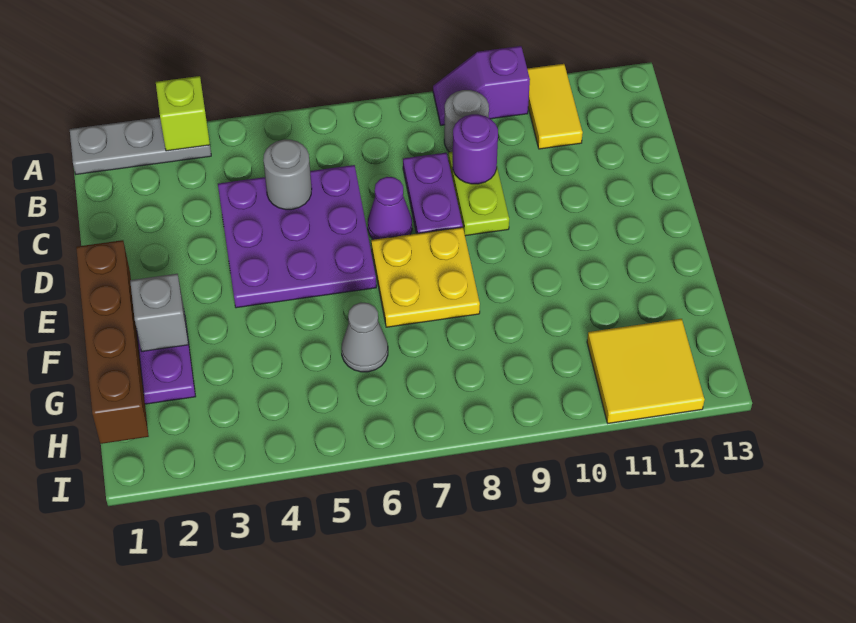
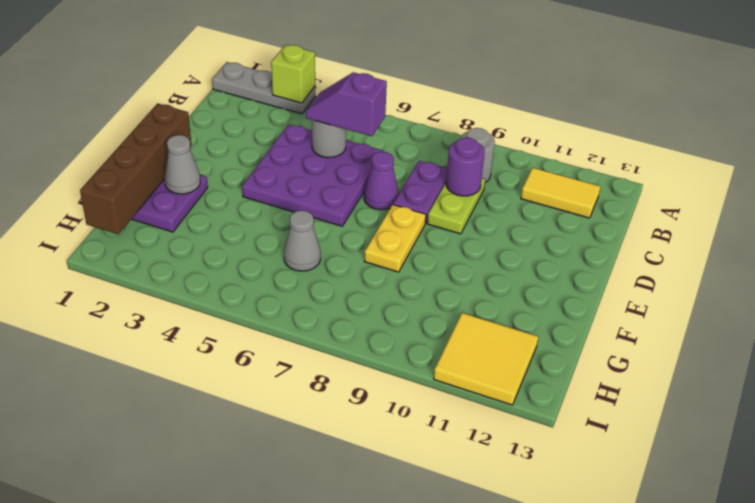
purple 1x2 slope [433,46,530,125] -> purple 1x2 slope moved to [306,72,387,136]
yellow 1x2 tile [527,64,583,149] -> yellow 1x2 tile turned to [521,168,601,218]
yellow 2x2 plate [371,227,480,327] -> yellow 1x2 plate [364,205,426,272]
grey 1x1 brick [130,274,188,351] -> grey 1x1 cone [164,135,200,194]

